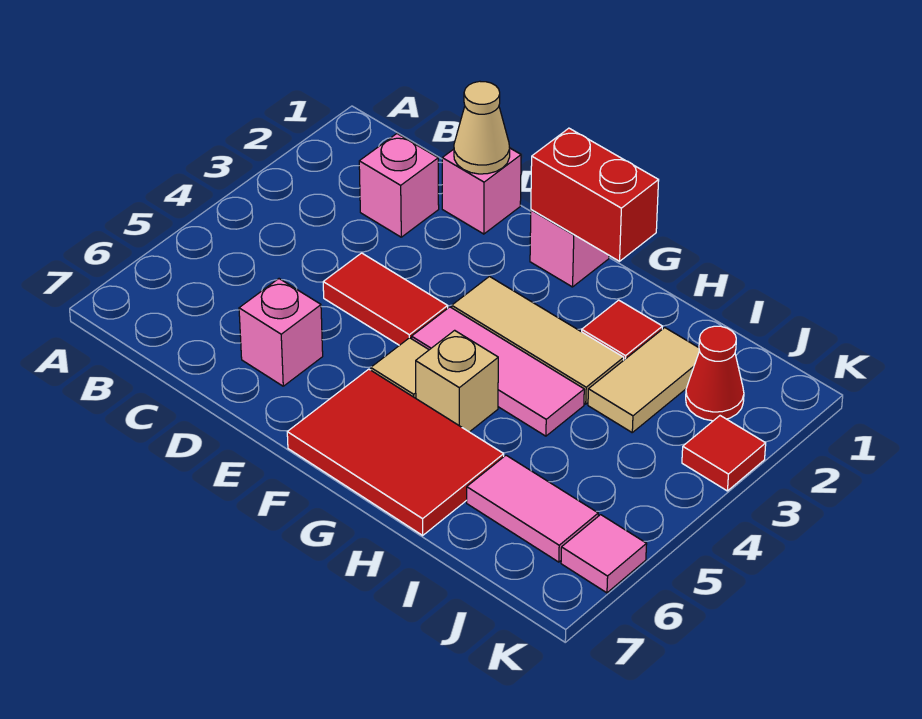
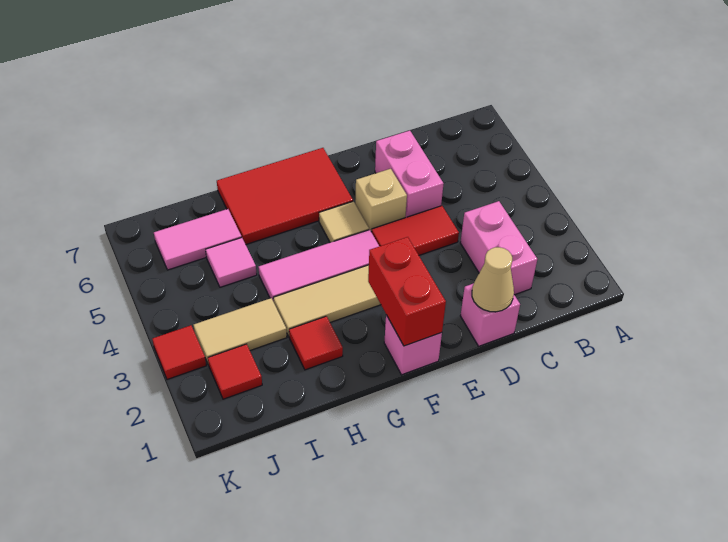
pink 1x1 brick [359,134,439,237] -> pink 1x2 brick [460,201,537,295]
pink 1x1 brick [239,279,323,386] -> pink 1x2 brick [375,131,444,218]
red 1x2 brick [531,128,659,261] -> red 1x2 brick turned to [368,237,446,346]
tan 1x1 brick [416,330,498,432] -> tan 1x1 brick moved to [355,169,407,232]
tan 1x2 tile [588,328,700,432] -> tan 1x2 tile turned to [194,298,287,365]
red 1x1 cone [686,326,744,421] -> red 1x1 tile [208,344,262,399]
pink 1x1 tile [561,515,647,593] -> pink 1x1 tile moved to [206,238,257,287]

